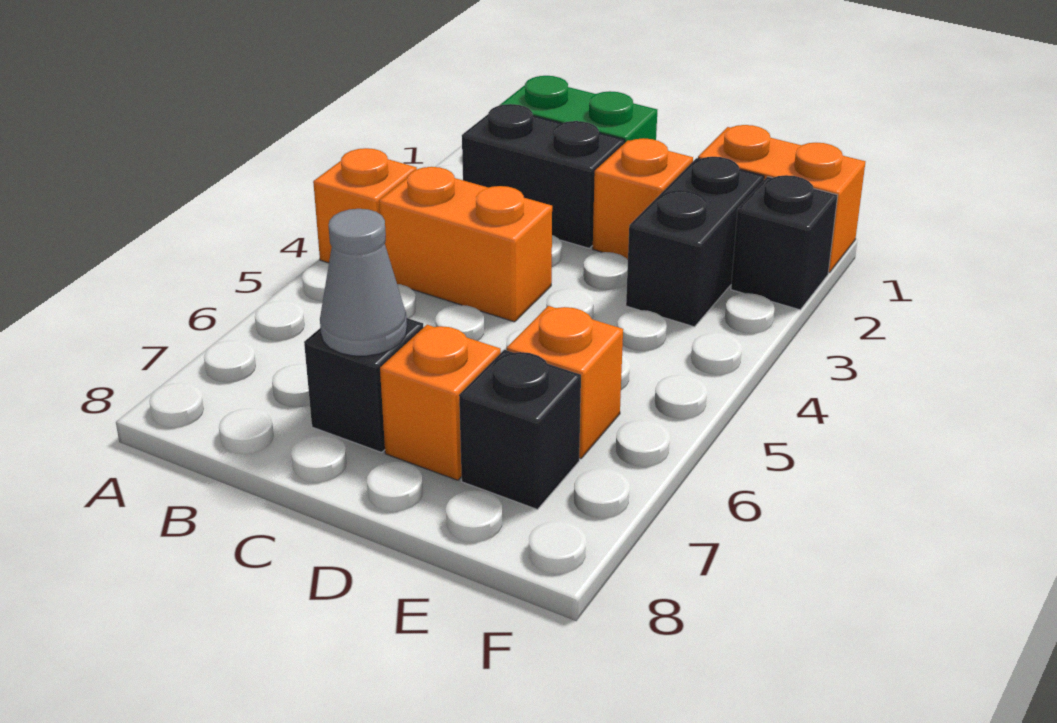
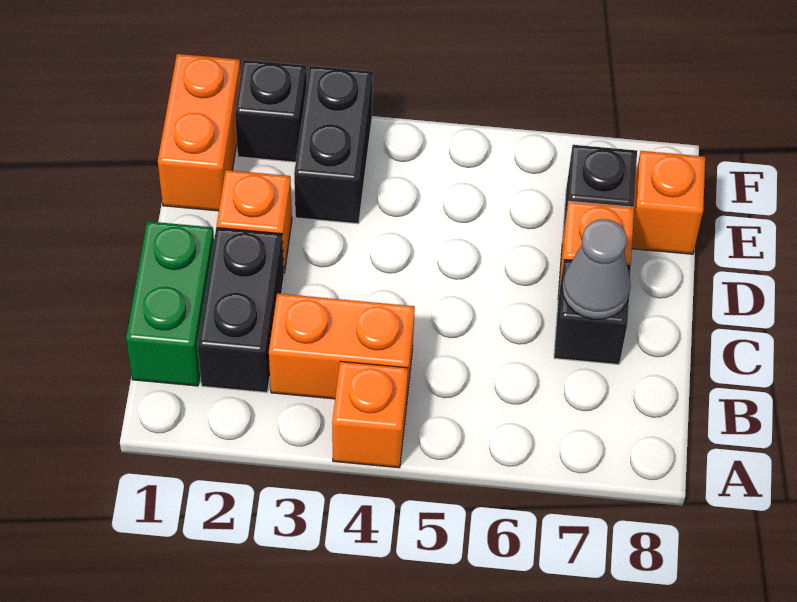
orange 1x2 brick [379,167,552,322] -> orange 1x2 brick turned to [269,294,415,405]
black 1x2 brick [626,157,764,327] -> black 1x2 brick turned to [294,66,373,224]
orange 1x1 brick [507,306,623,459] -> orange 1x1 brick moved to [632,151,705,254]

